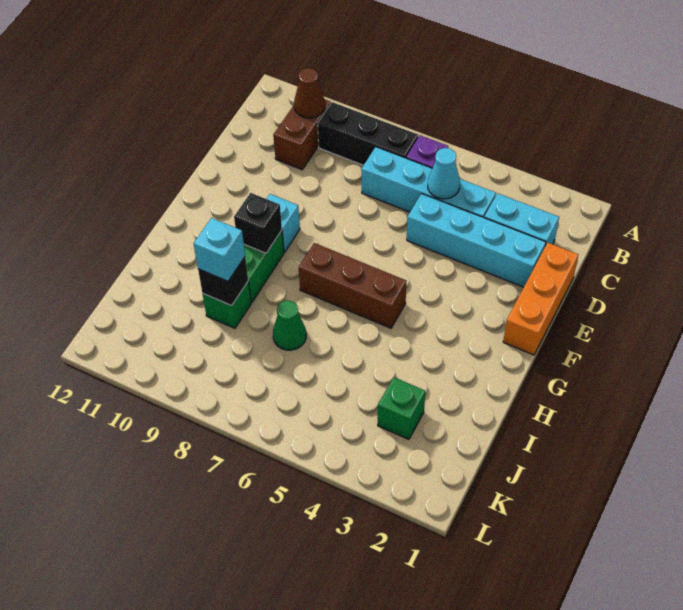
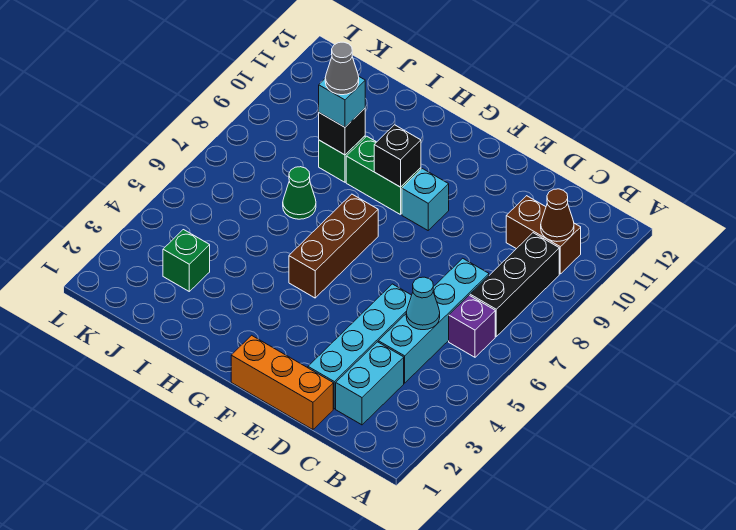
none -> grey 1x1 cone [325,42,359,95]

